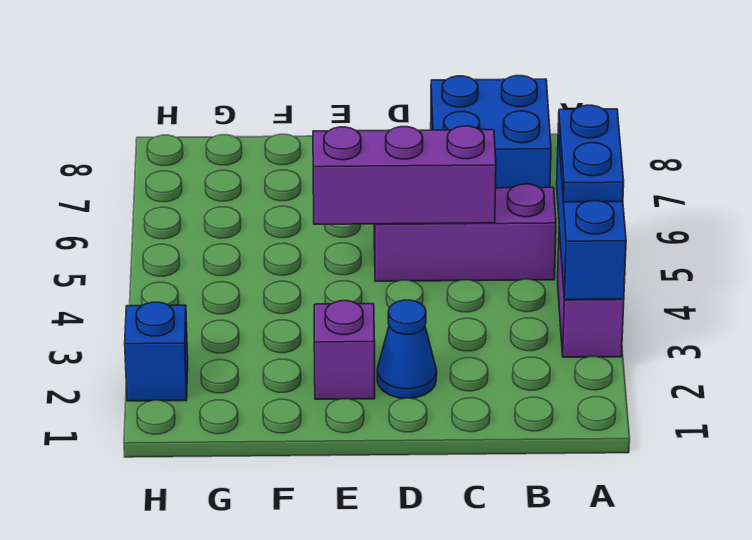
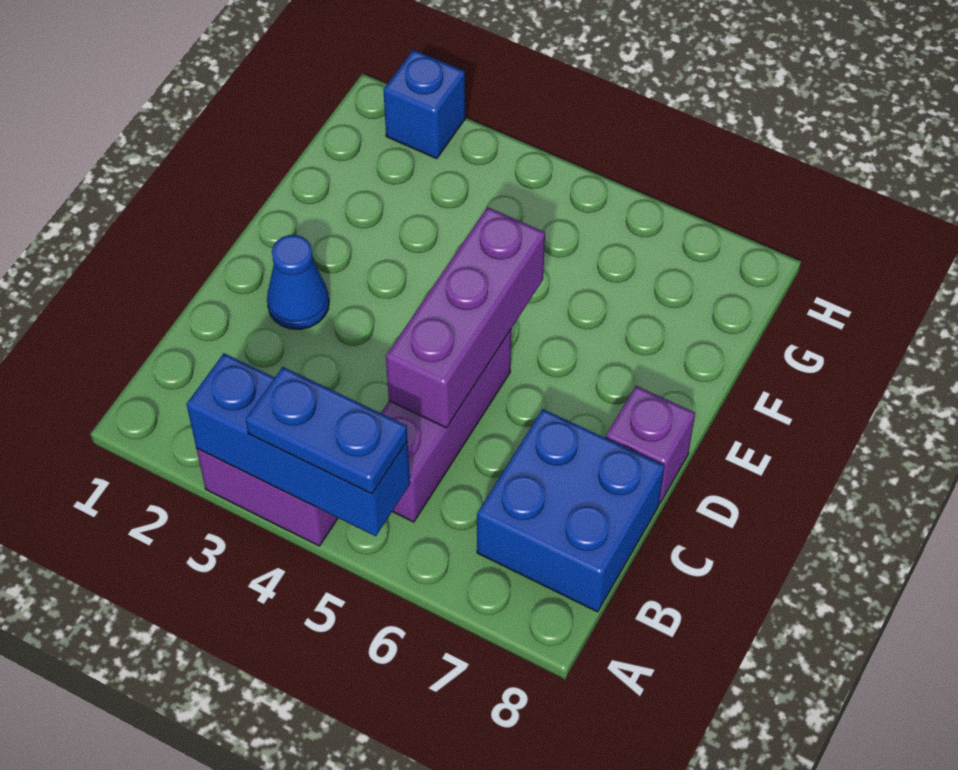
purple 1x1 brick [314,301,375,399] -> purple 1x1 brick moved to [606,386,695,503]

